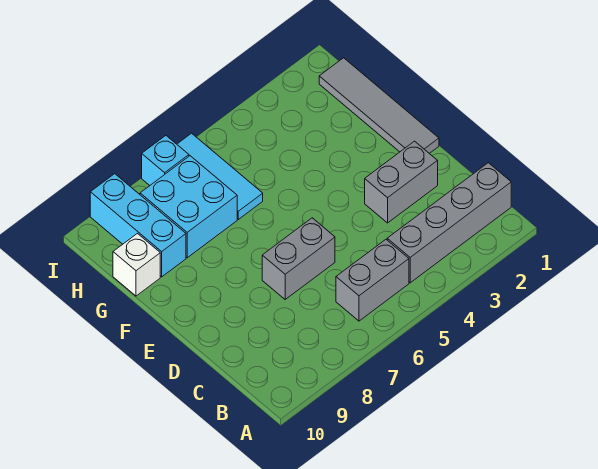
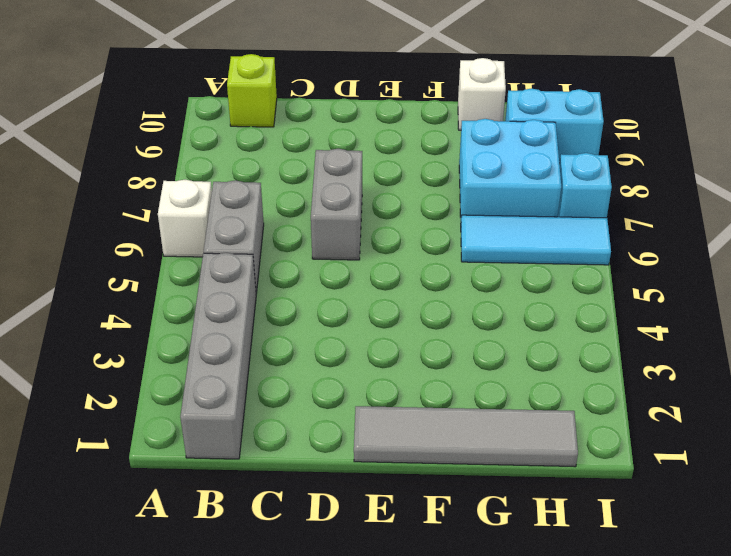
none -> white 1x1 brick [158,180,212,257]
none -> lime 1x1 brick [227,54,277,127]
grey 1x2 brick [365,141,438,223] -> none
cyan 1x3 brick [90,174,186,277] -> cyan 1x2 brick [505,89,604,163]

